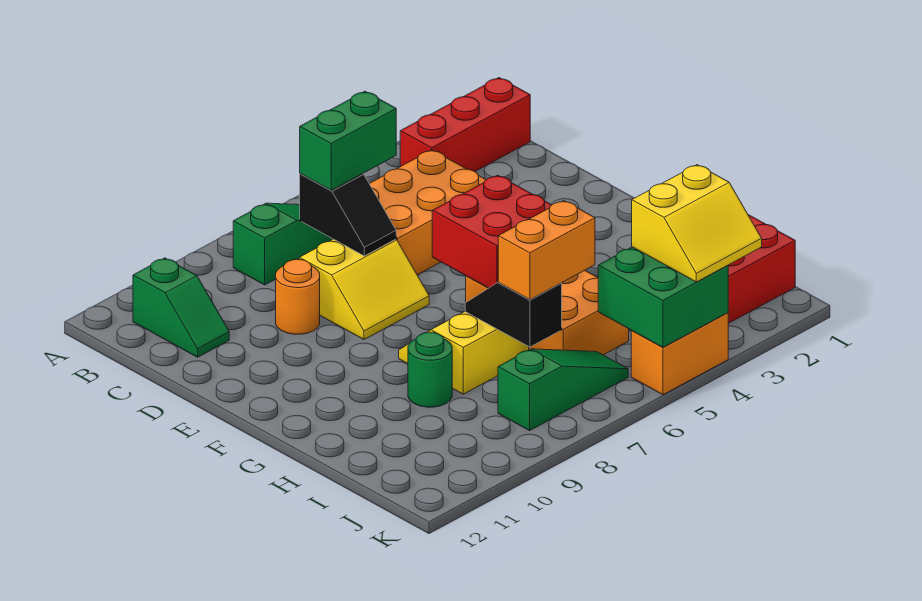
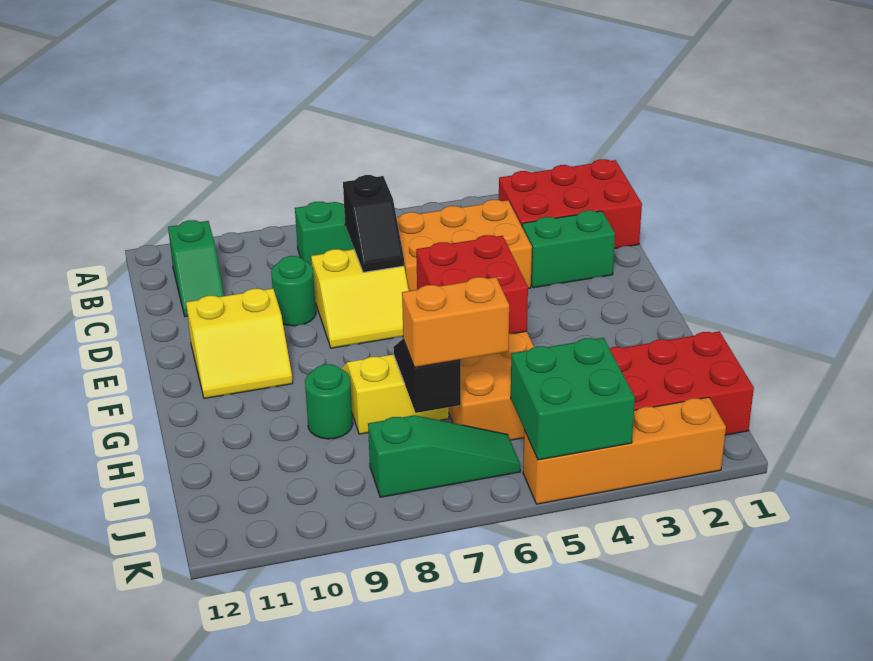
red 1x3 brick [400,78,530,171] -> red 2x3 brick [499,159,642,249]
green 1x2 brick [300,91,396,190] -> green 1x2 brick moved to [522,210,615,288]
orange 1x1 round brick [276,259,320,334] -> green 1x1 round brick [271,256,316,326]
yellow 2x2 slope [632,165,762,282] -> yellow 2x2 slope moved to [186,289,293,399]
orange 1x2 brick [631,313,728,395] -> orange 1x4 brick [523,397,726,504]

